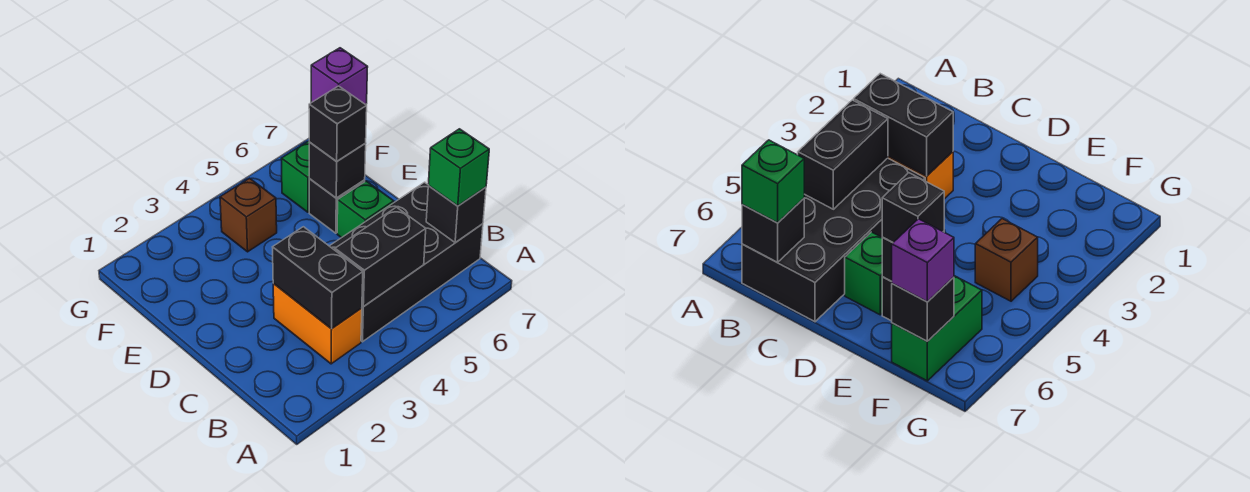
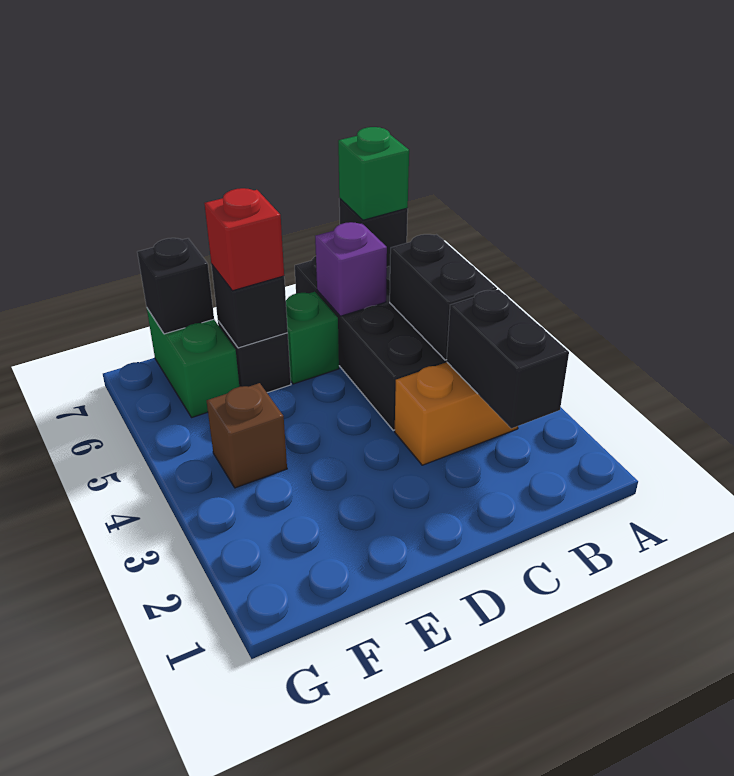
black 1x2 brick [273,227,363,329] -> black 1x2 brick turned to [447,289,569,428]
black 1x1 brick [309,86,367,161] -> red 1x1 brick [204,188,284,291]
purple 1x1 brick [311,48,368,104] -> purple 1x1 brick moved to [315,222,387,316]

